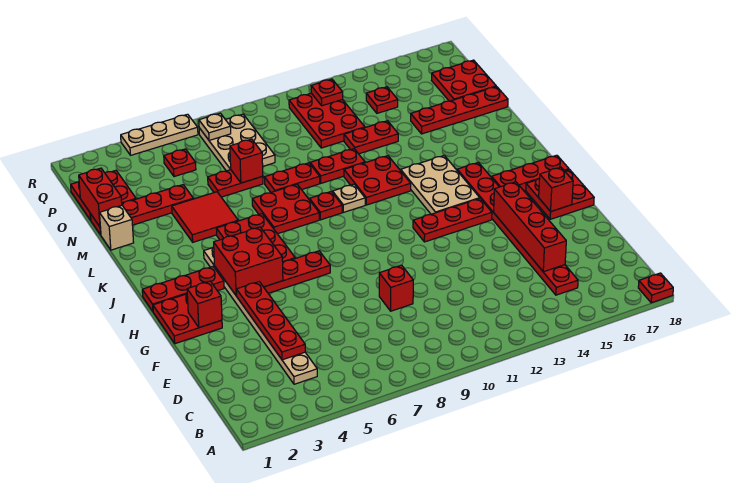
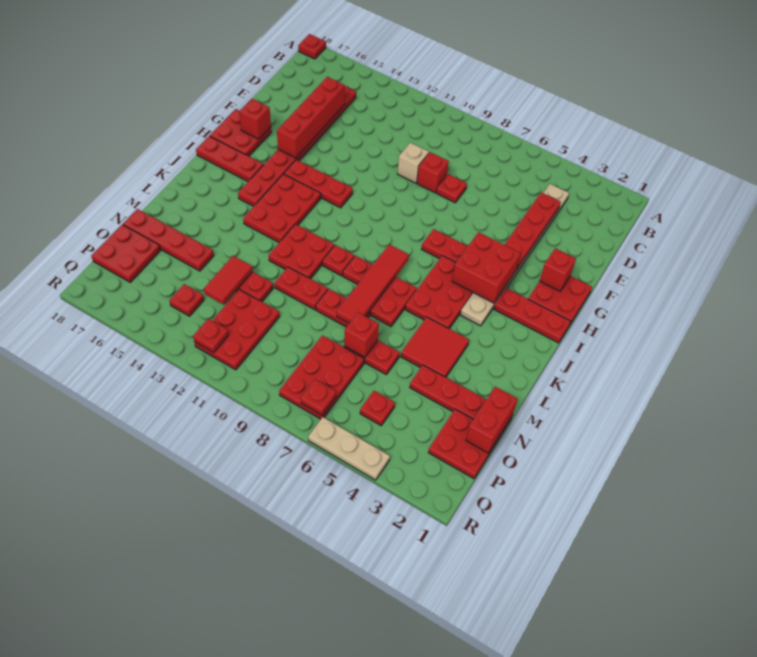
none -> red 1x1 plate [437,174,467,203]
tan 2x3 plate [401,155,480,214] -> red 2x3 plate [243,174,321,242]
none -> red 1x4 tile [337,244,409,323]
tan 1x1 plate [333,184,365,212] -> red 1x1 plate [323,245,354,276]
tan 1x1 brick [100,206,134,250] -> tan 1x1 brick moved to [398,143,429,183]
none -> red 1x2 tile [204,256,253,305]
tan 2x3 plate [199,114,275,171] -> red 2x3 plate [279,335,364,419]
tan 1x1 plate [199,113,231,140] -> red 1x1 plate [301,380,336,415]

